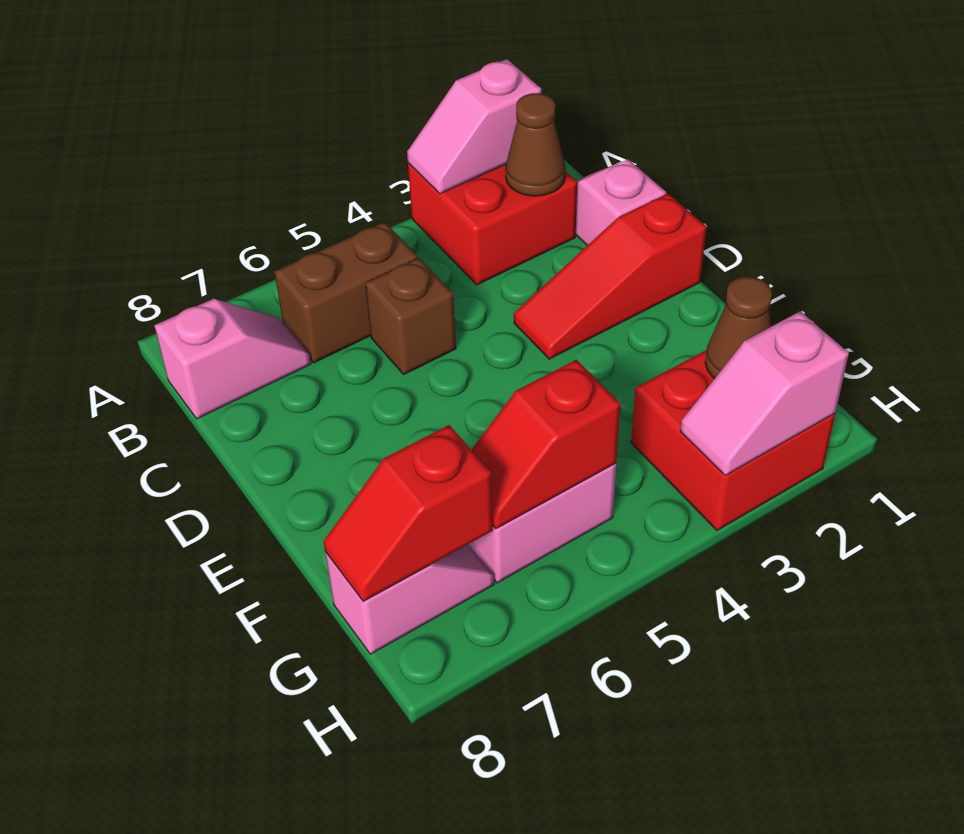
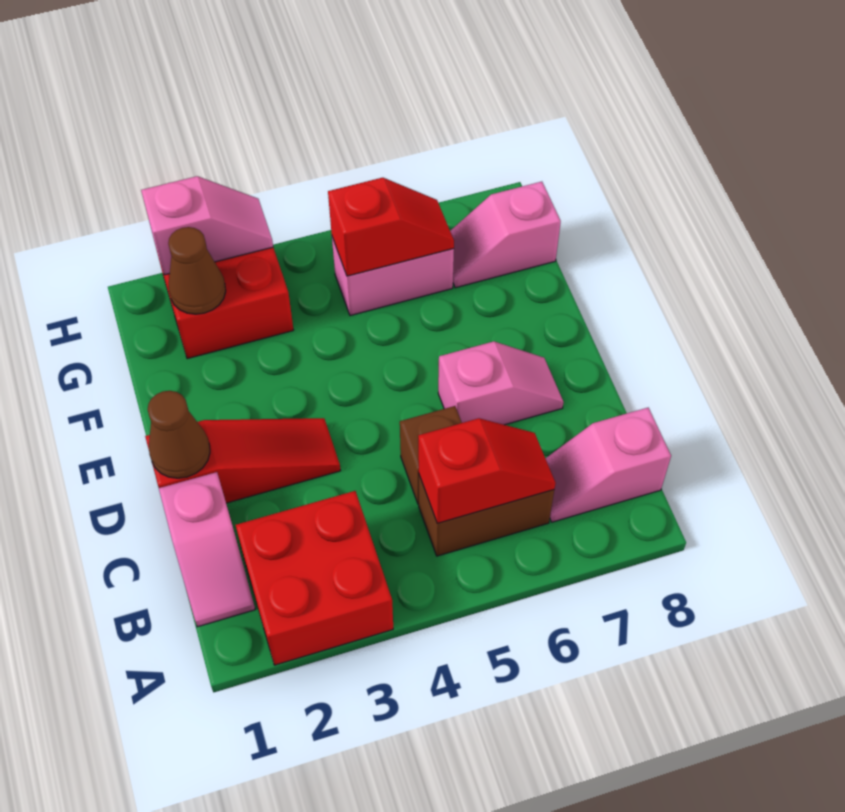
pink 1x2 slope [407,59,541,194] -> pink 1x2 slope moved to [438,341,564,425]
brown 1x1 cone [505,93,566,196] -> brown 1x1 cone moved to [148,391,210,478]
red 1x2 slope [324,425,493,602] -> red 1x2 slope moved to [418,418,556,523]

